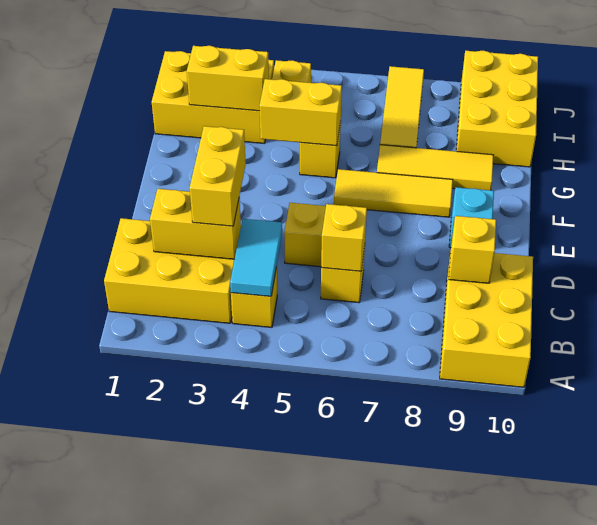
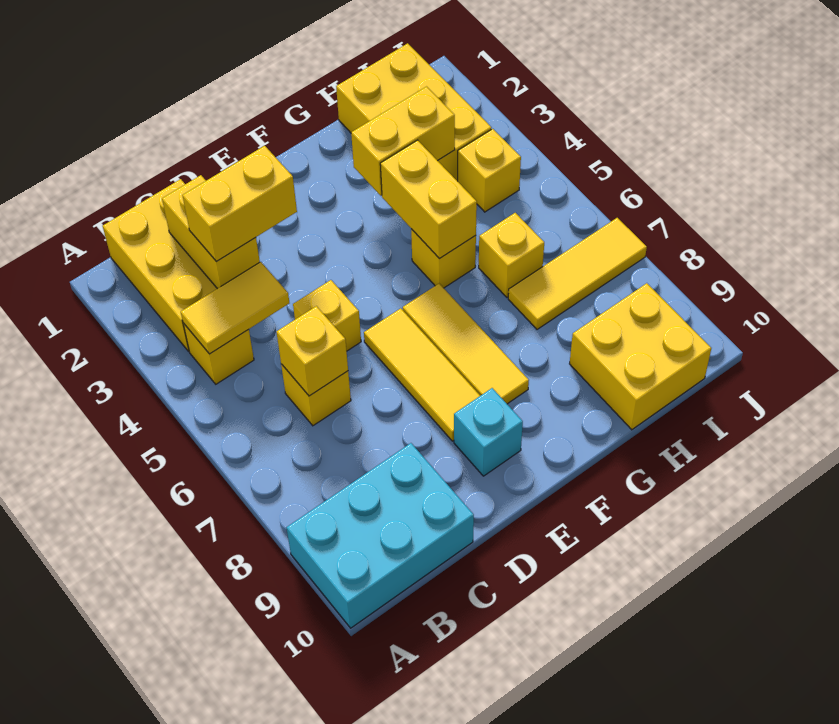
yellow 2x3 brick [440,252,533,387] -> cyan 2x3 brick [287,443,474,628]
cyan 1x2 tile [230,219,282,296] -> yellow 1x2 tile [181,262,289,354]
yellow 1x1 brick [449,216,496,283] -> yellow 1x1 brick moved to [479,213,544,297]
yellow 1x3 tile [377,145,493,190] -> yellow 1x3 tile moved to [364,308,480,441]
yellow 1x2 brick [187,46,269,111] -> yellow 1x2 brick turned to [351,87,455,196]
yellow 2x3 brick [456,51,538,167] -> yellow 2x2 brick [570,283,711,430]

